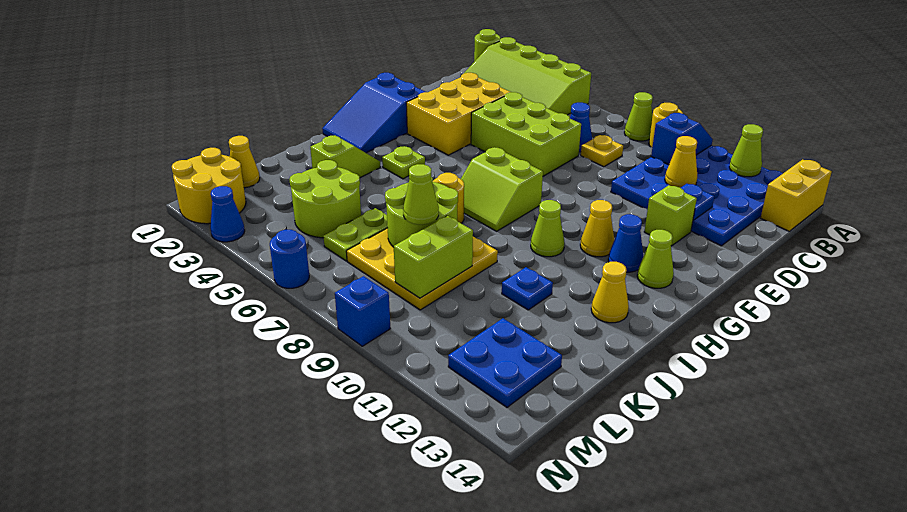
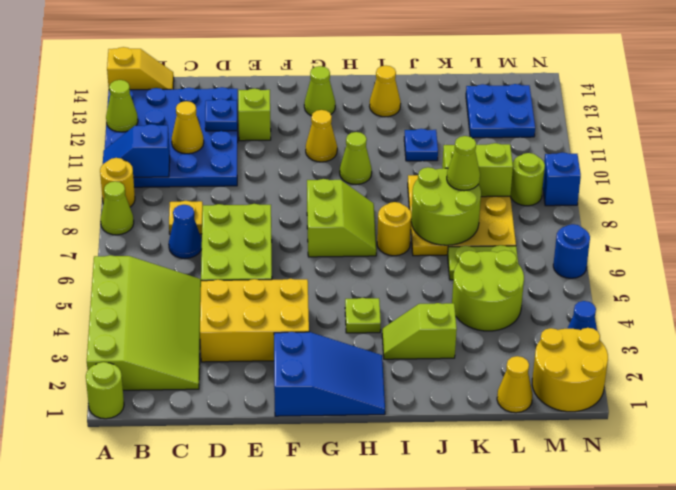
yellow 1x2 brick [761,159,832,231] -> yellow 1x2 slope [107,47,174,90]
blue 1x1 cone [608,214,643,272] -> none
none -> lime 1x1 round brick [510,153,545,206]

